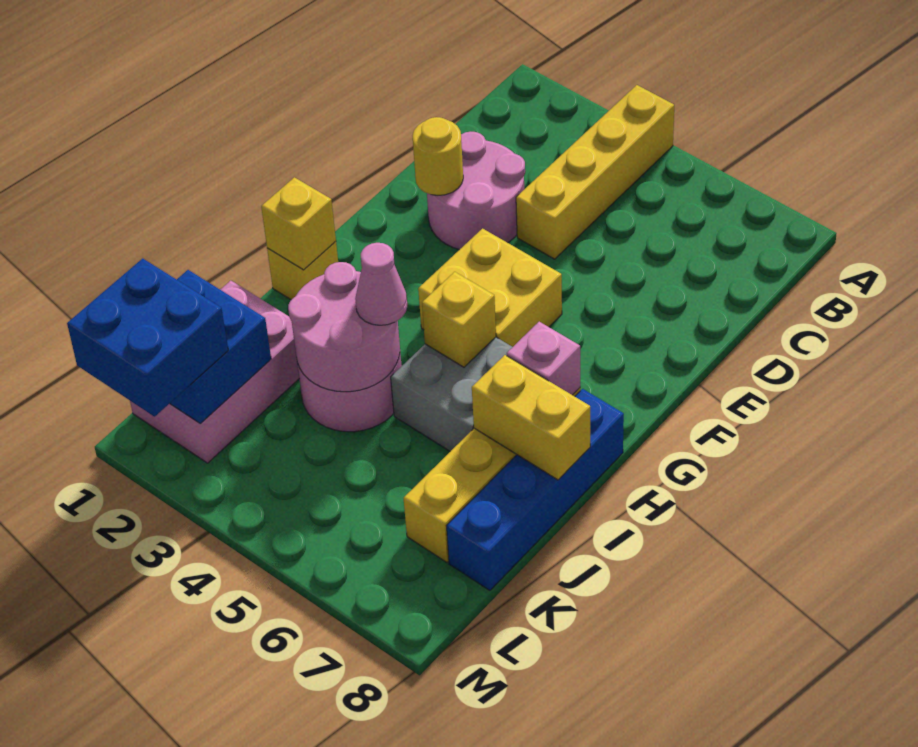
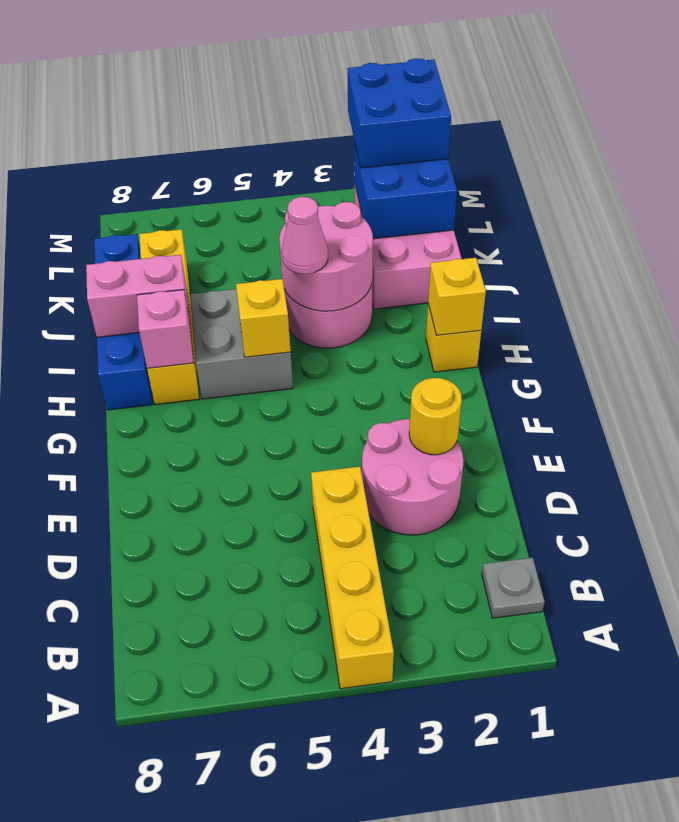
none -> grey 1x1 plate [482,558,545,618]
yellow 2x2 brick [418,229,562,347] -> none
yellow 1x2 brick [472,355,590,480] -> pink 1x2 brick [86,255,190,337]

